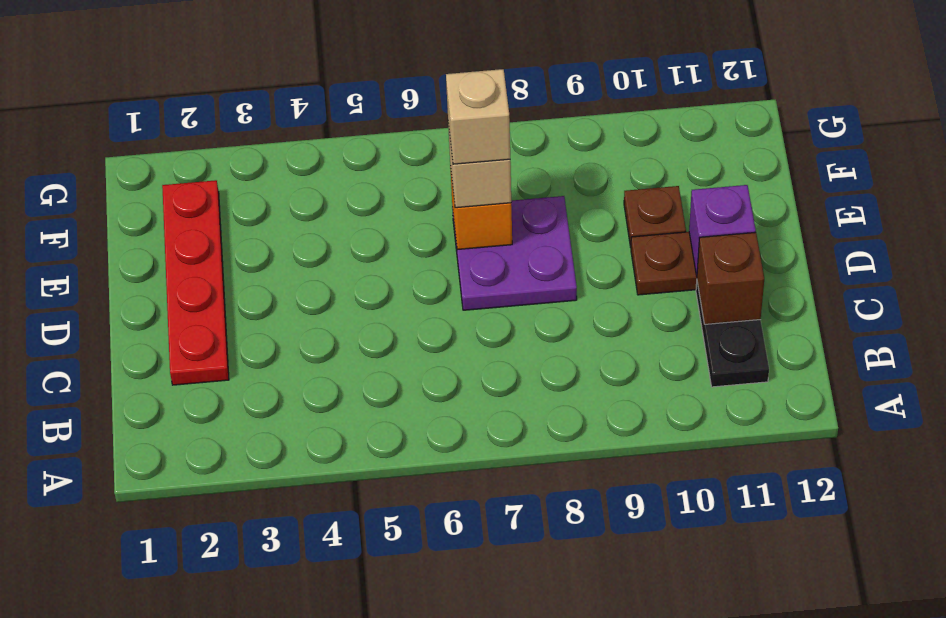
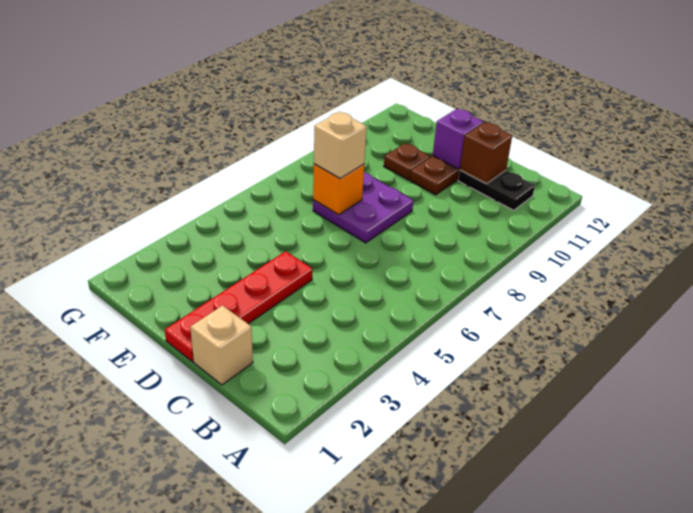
red 1x4 plate [162,180,229,385] -> red 1x4 plate turned to [165,251,312,362]
tan 1x1 brick [446,69,510,164] -> tan 1x1 brick moved to [190,306,253,385]

